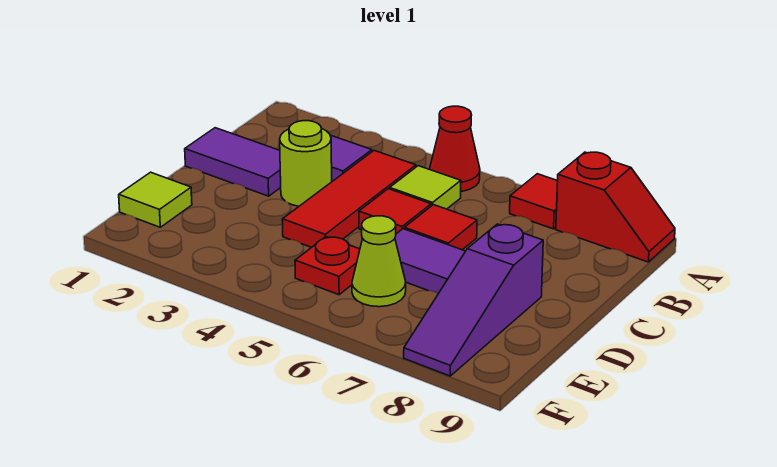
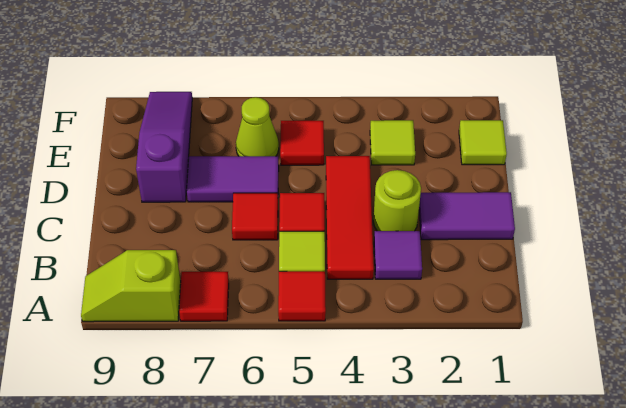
red 1x1 cone [430,106,480,191] -> red 1x1 tile [278,271,326,321]
red 1x2 slope [556,152,675,262] -> lime 1x2 slope [81,250,181,322]
none -> lime 1x1 tile [370,120,415,165]
red 1x1 plate [295,237,360,295] -> red 1x1 tile [280,121,324,165]

